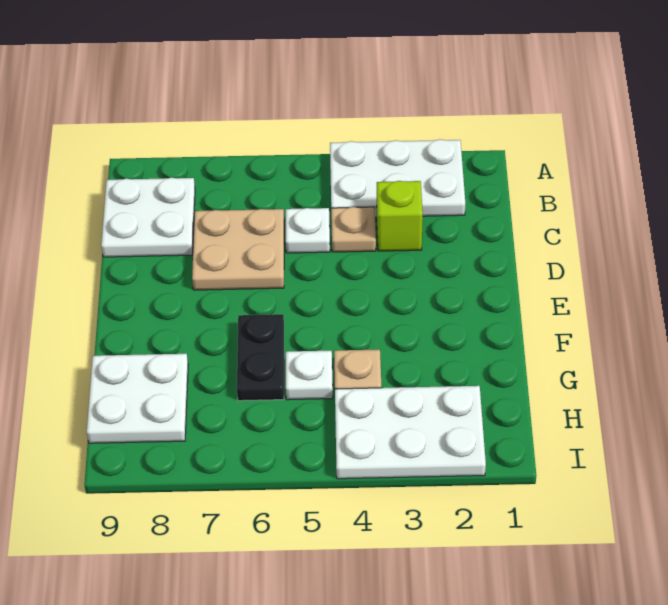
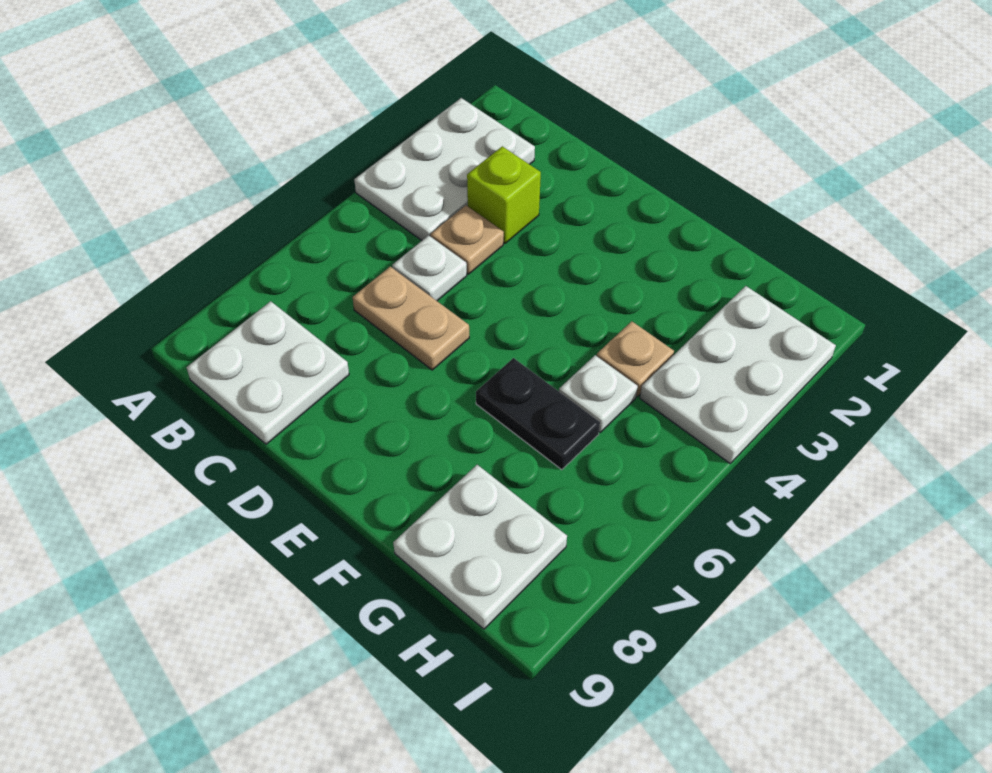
tan 2x2 plate [192,209,284,290] -> tan 1x2 plate [353,267,469,370]

